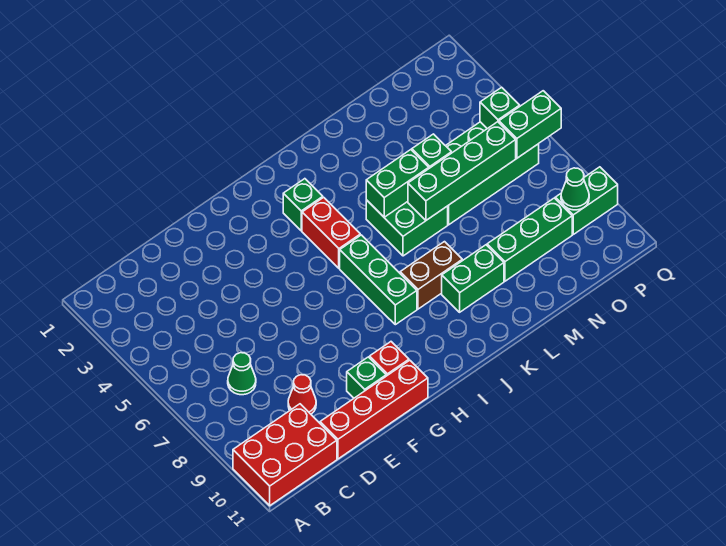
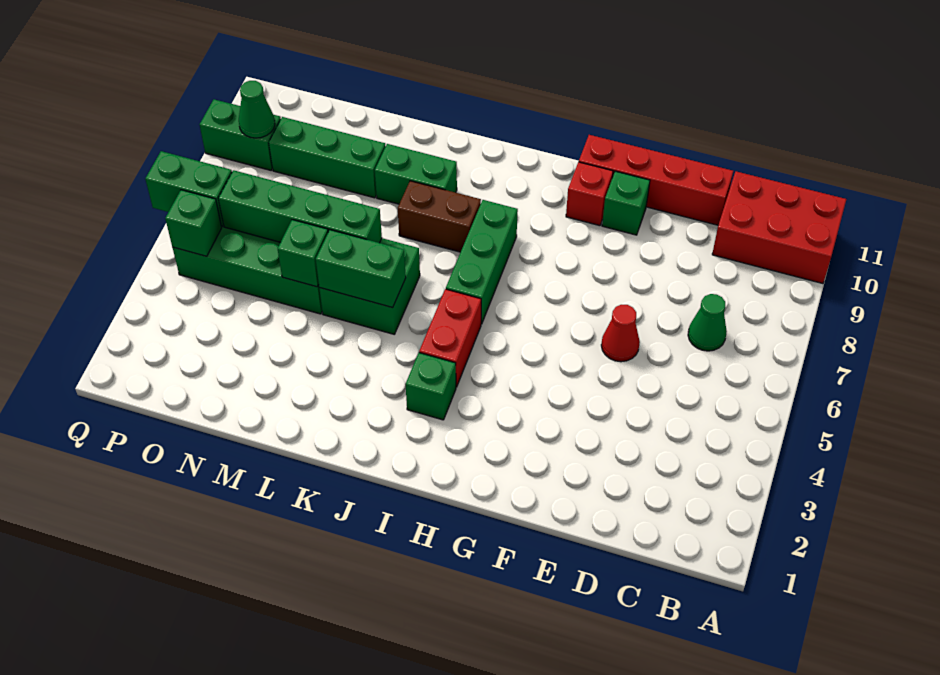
red 1x1 cone [288,375,316,414] -> red 1x1 cone moved to [601,305,640,362]

